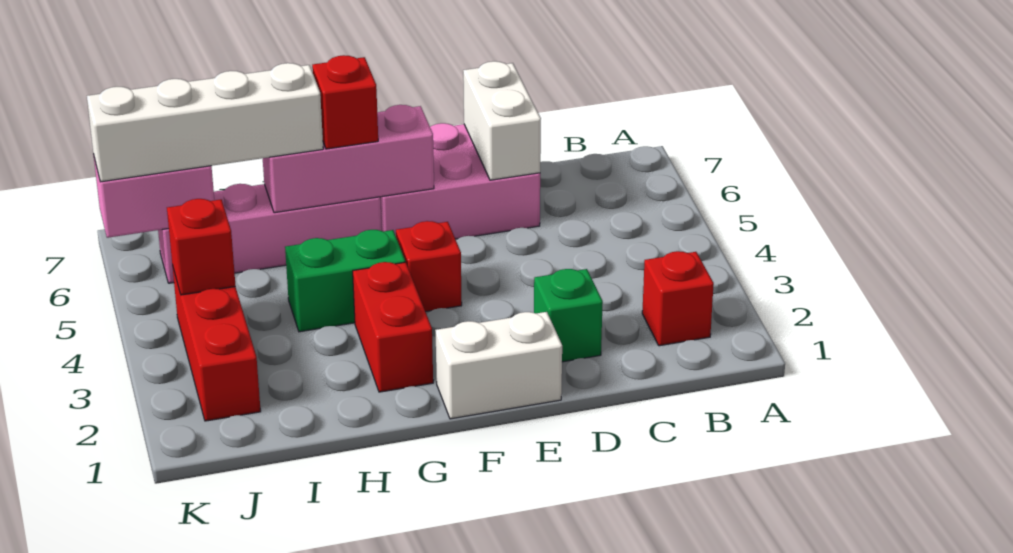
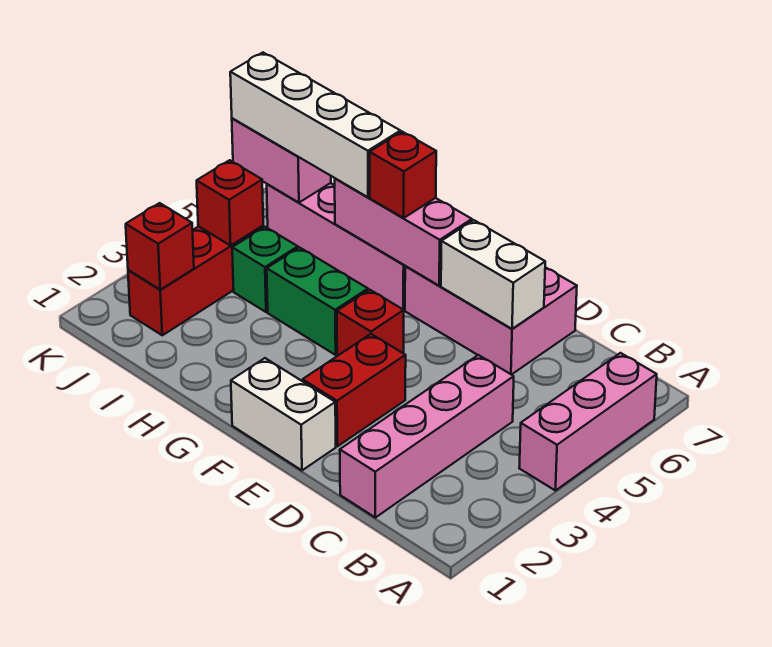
none -> pink 1x3 brick [519,353,657,491]
red 1x1 brick [642,251,714,346] -> red 1x1 brick moved to [126,203,194,290]
none -> pink 1x4 brick [340,355,514,518]
green 1x1 brick [534,269,603,362] -> green 1x1 brick moved to [232,227,298,312]
white 1x2 brick [463,61,541,180] -> white 1x2 brick turned to [441,220,545,329]
red 1x2 brick [353,262,433,392] -> red 1x2 brick moved to [303,334,406,446]

